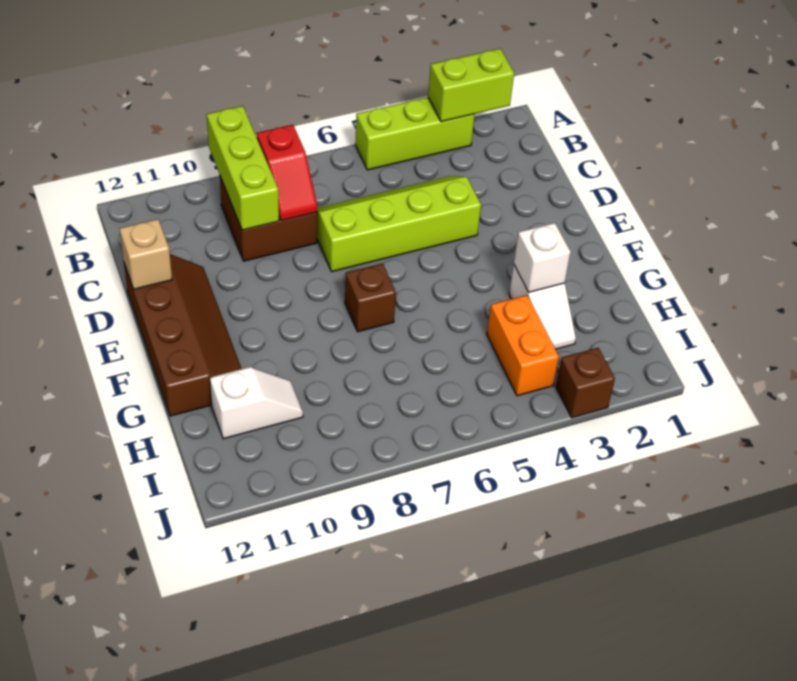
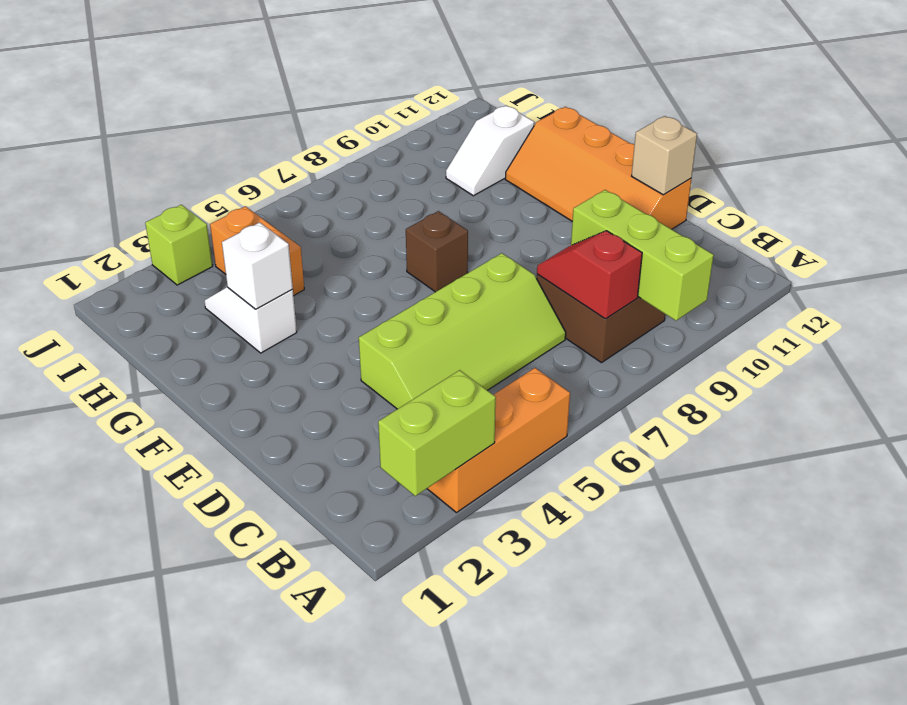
lime 1x3 brick [355,97,475,170] -> orange 1x3 brick [427,368,570,513]
brown 2x4 slope [124,254,242,416] -> orange 2x4 slope [505,107,691,229]
brown 1x1 brick [556,348,615,418] -> lime 1x1 brick [145,205,213,285]

